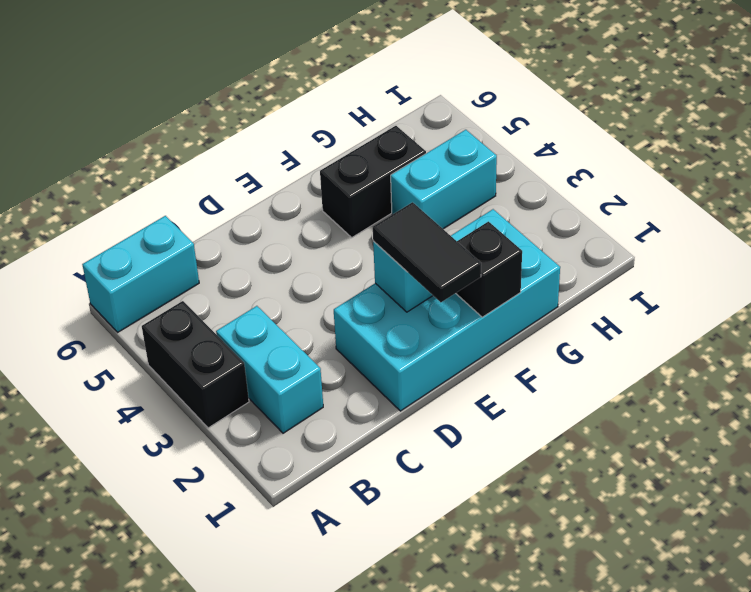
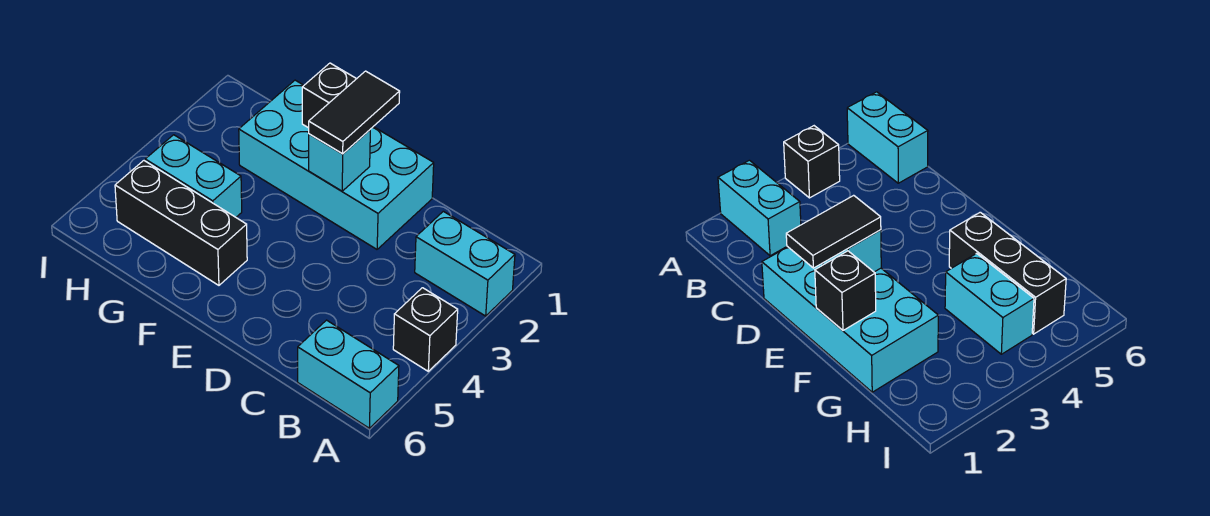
black 1x2 brick [142,301,249,428] -> black 1x1 brick [393,288,458,371]
cyan 1x2 brick [216,306,323,433] -> cyan 1x2 brick turned to [415,211,515,316]
black 1x2 brick [320,126,426,237] -> black 1x3 brick [115,161,247,285]

